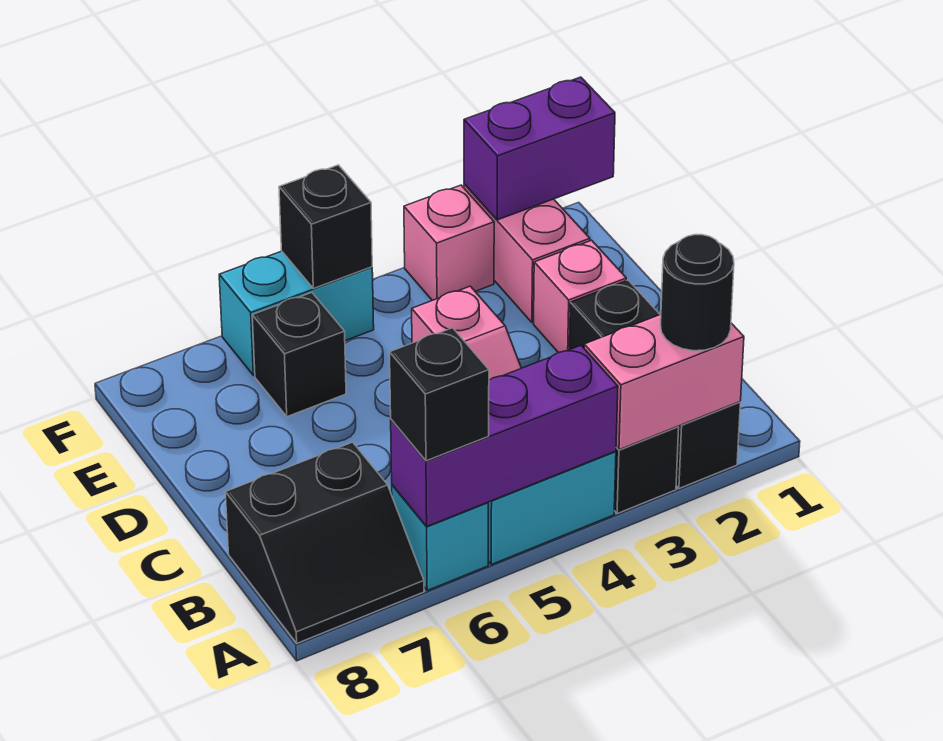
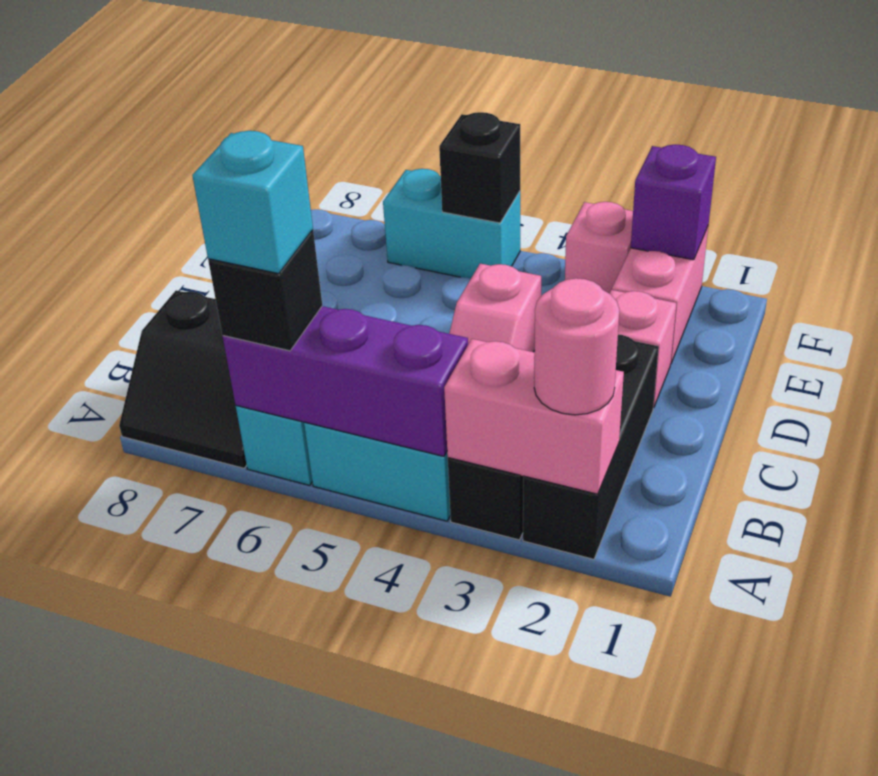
black 1x1 round brick [661,235,734,351] -> pink 1x1 round brick [534,278,619,415]
none -> cyan 1x1 brick [192,131,313,274]
black 1x1 brick [252,293,346,417] -> none
purple 1x2 brick [464,77,615,220] -> purple 1x1 brick [631,145,716,260]

